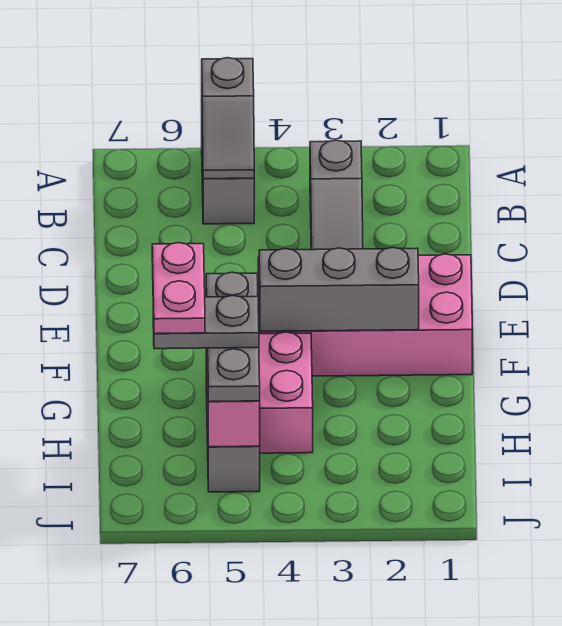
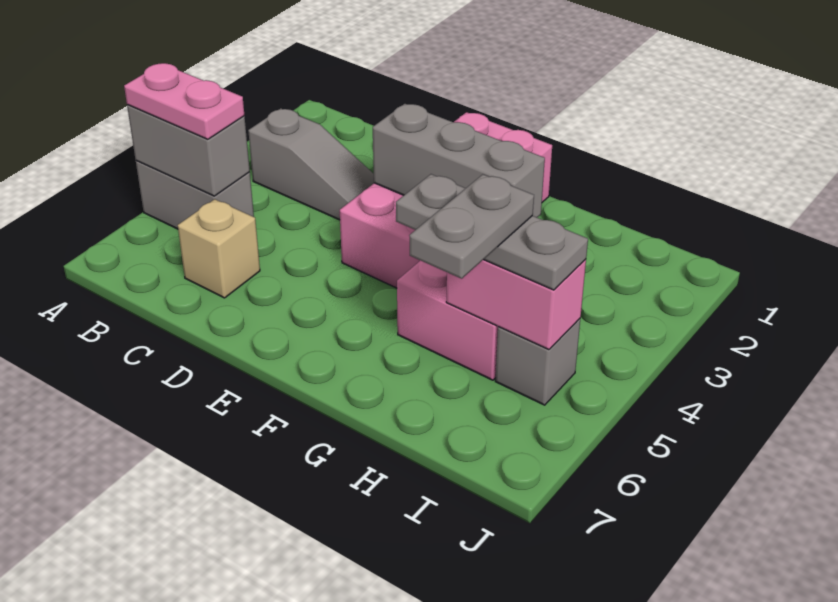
grey 1x2 slope [202,58,254,179] -> grey 1x2 brick [127,105,250,196]
none -> tan 1x1 brick [178,199,260,298]
grey 1x3 brick [259,248,419,331] -> grey 1x3 brick turned to [373,104,545,217]
pink 1x2 plate [152,243,205,334] -> pink 1x2 plate moved to [124,63,244,139]

